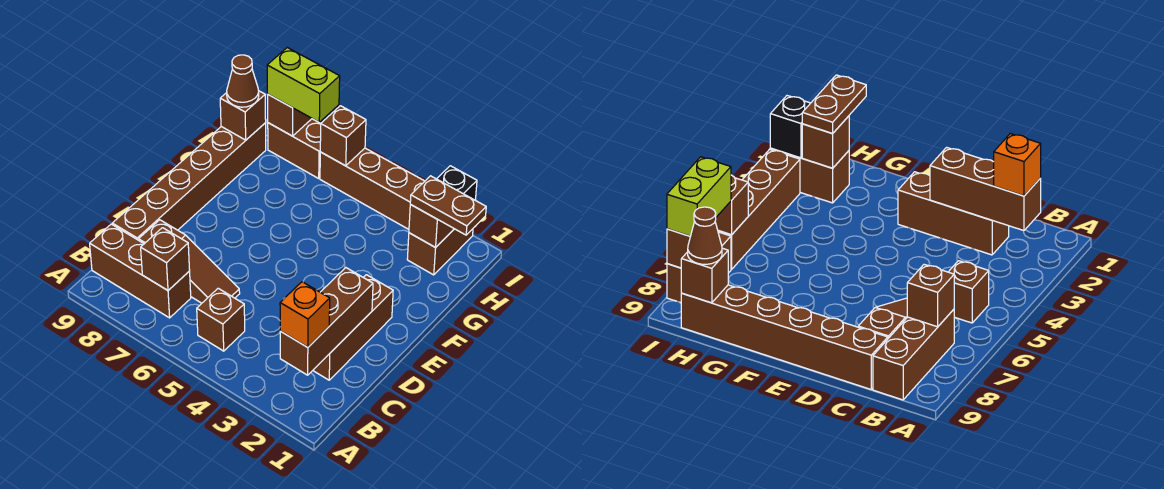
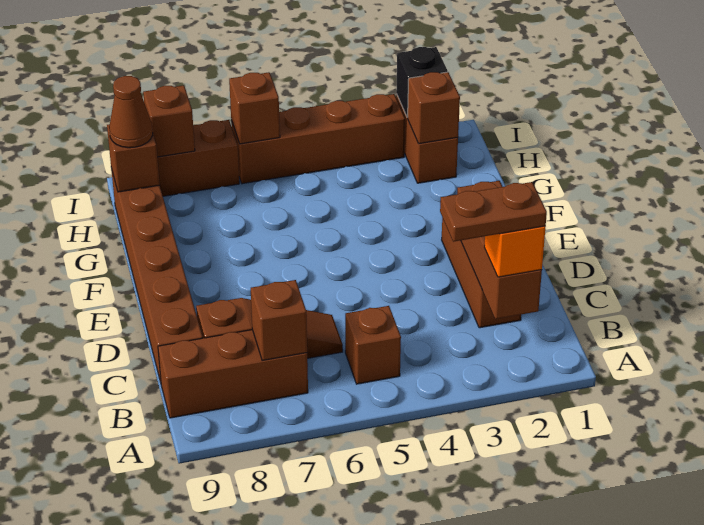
brown 1x2 plate [410,176,486,235] -> brown 1x2 plate moved to [440,182,547,242]
lime 1x2 brick [267,48,340,122] -> none

